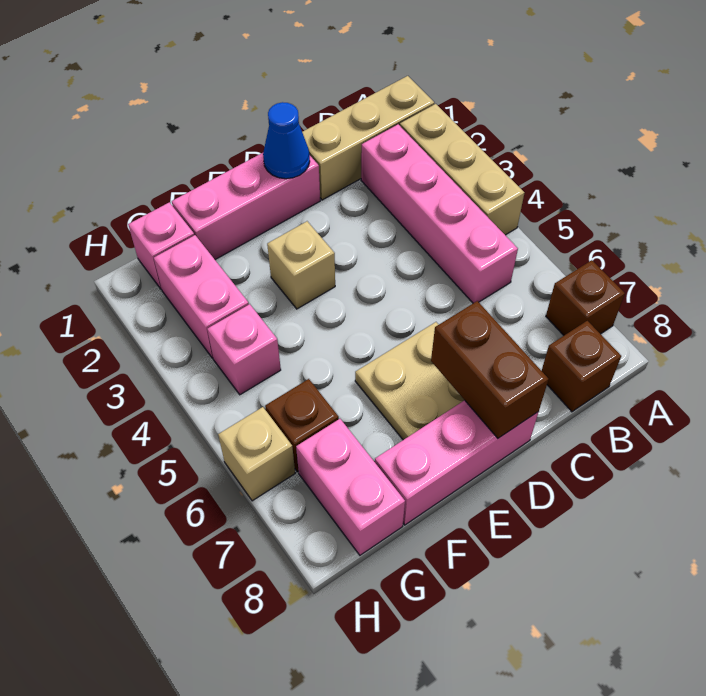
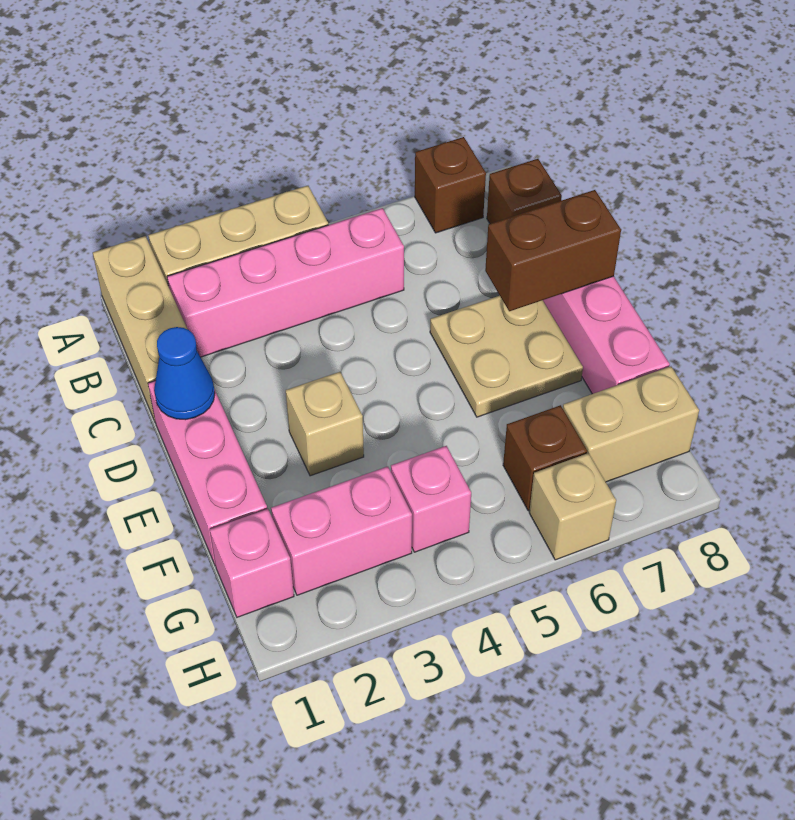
pink 1x2 brick [296,419,405,555] -> tan 1x2 brick [563,366,699,482]

